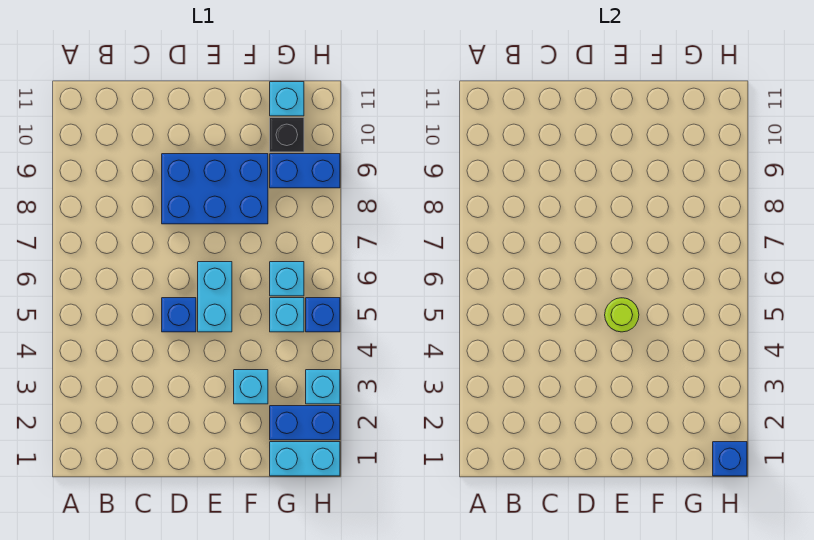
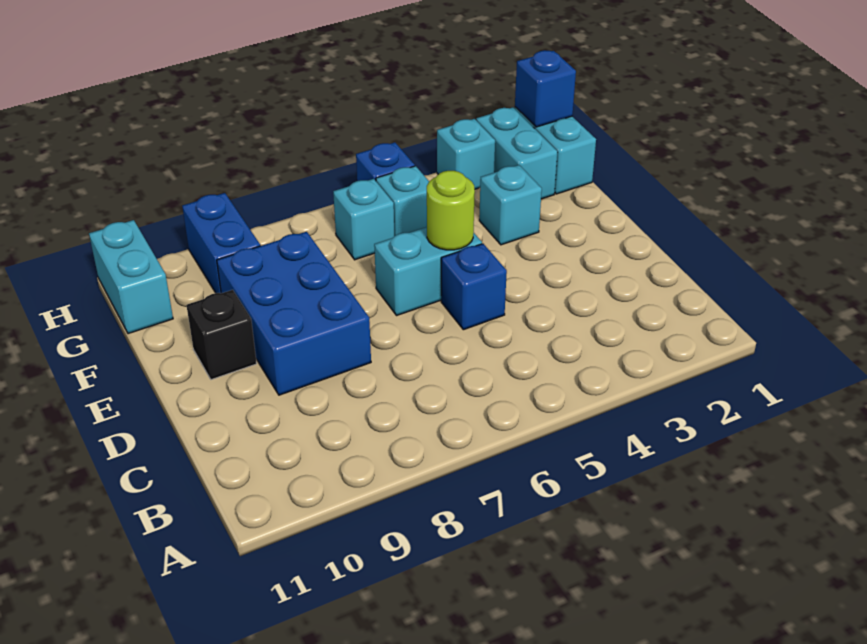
blue 1x2 brick [270,406,340,440] -> cyan 1x2 brick [476,107,558,199]
black 1x1 brick [270,118,304,152] -> black 1x1 brick moved to [187,290,257,380]
cyan 1x1 brick [270,82,304,116] -> cyan 1x2 brick [89,220,173,334]

